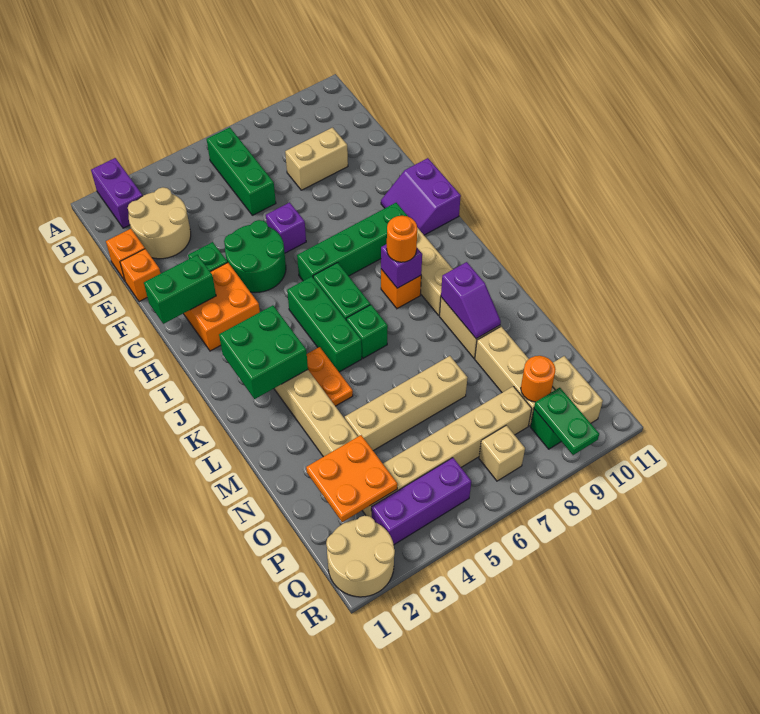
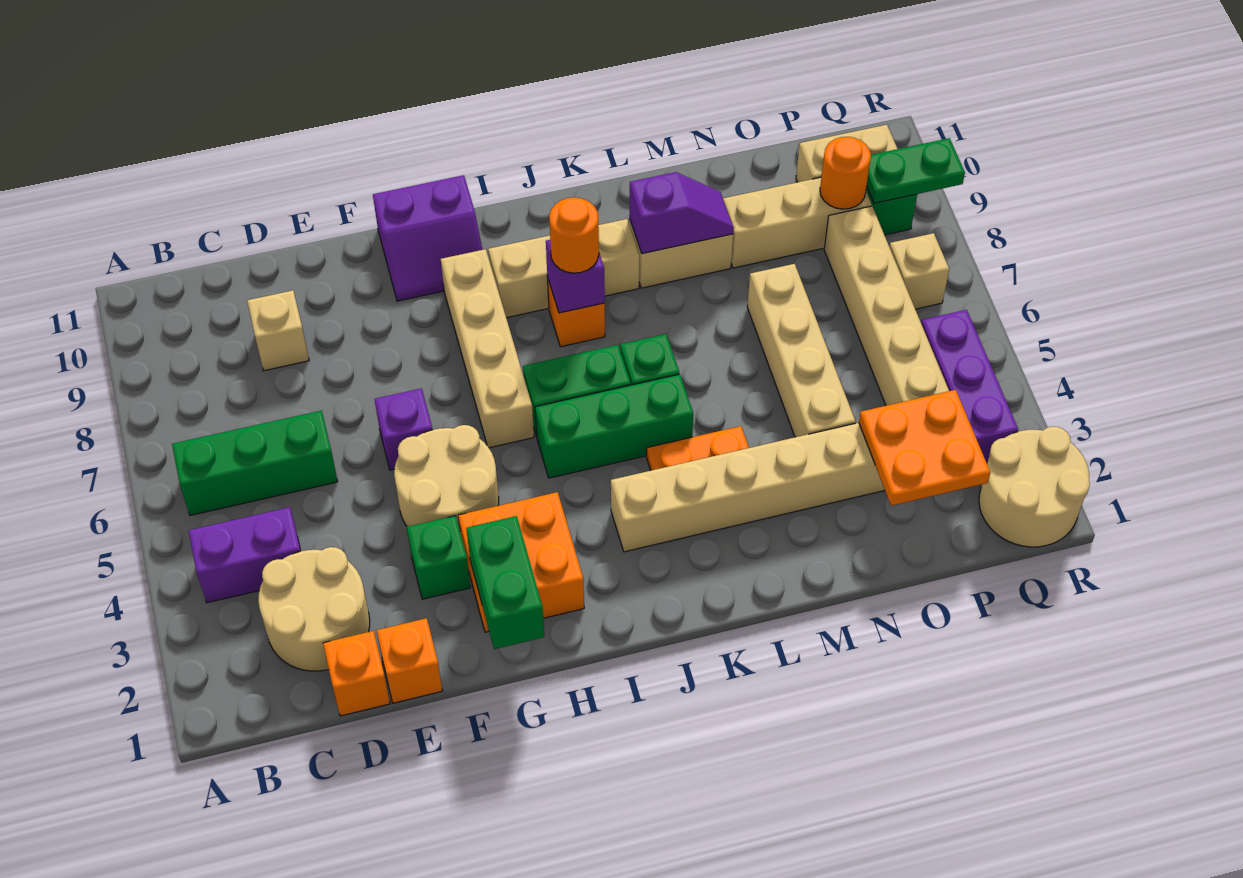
purple 1x2 brick [91,158,143,228] -> purple 1x2 brick moved to [189,507,301,603]
tan 1x2 brick [285,128,348,190] -> tan 1x1 brick [247,290,309,371]
green 2x2 round brick [224,220,286,292] -> tan 2x2 round brick [394,425,499,530]
green 1x4 brick [297,203,407,281] -> tan 1x4 brick [441,249,534,448]
green 2x2 brick [219,305,308,399] -> none

